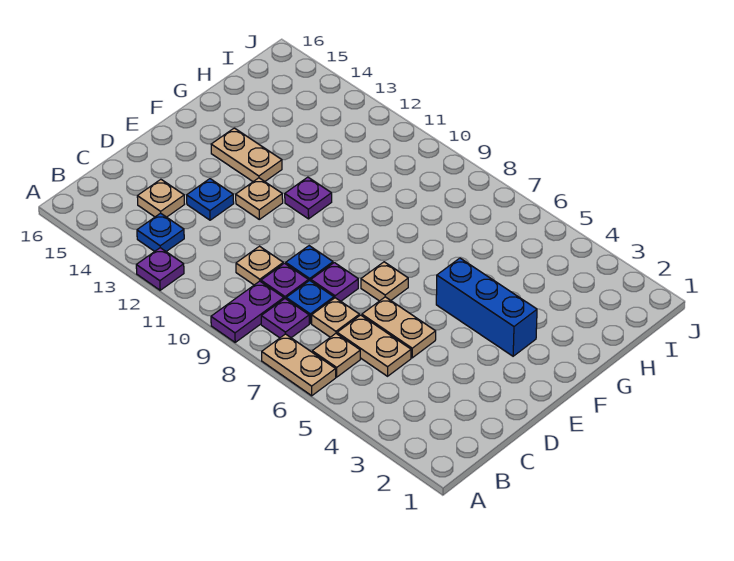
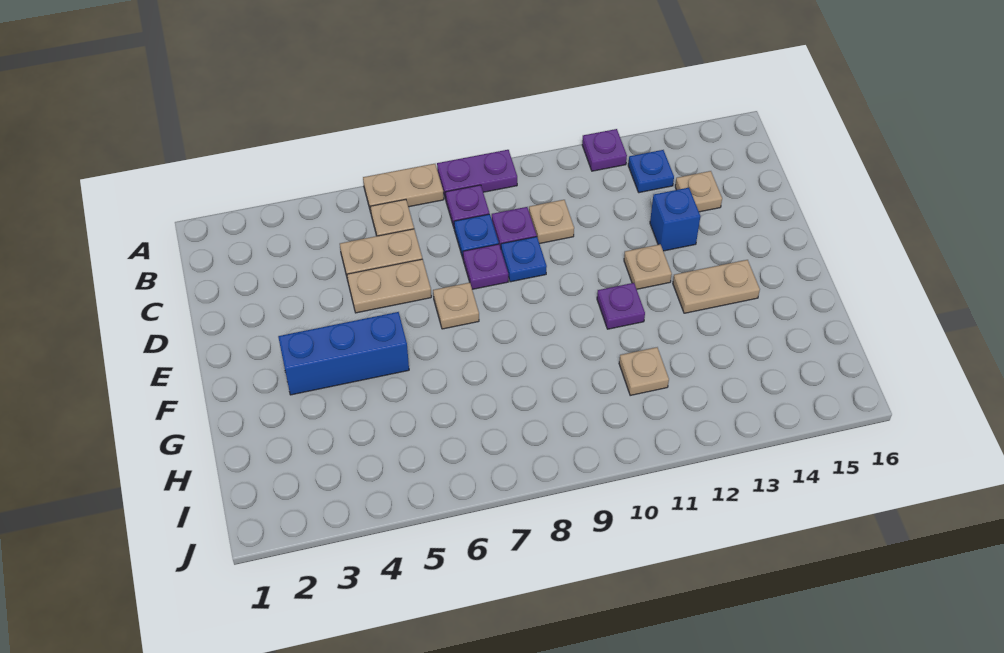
purple 1x2 plate [211,281,284,342] -> purple 1x2 plate turned to [437,150,517,199]
tan 1x1 plate [312,298,359,337] -> tan 1x1 plate moved to [619,347,669,396]
blue 1x1 plate [187,179,234,220] -> blue 1x1 brick [650,188,700,251]

